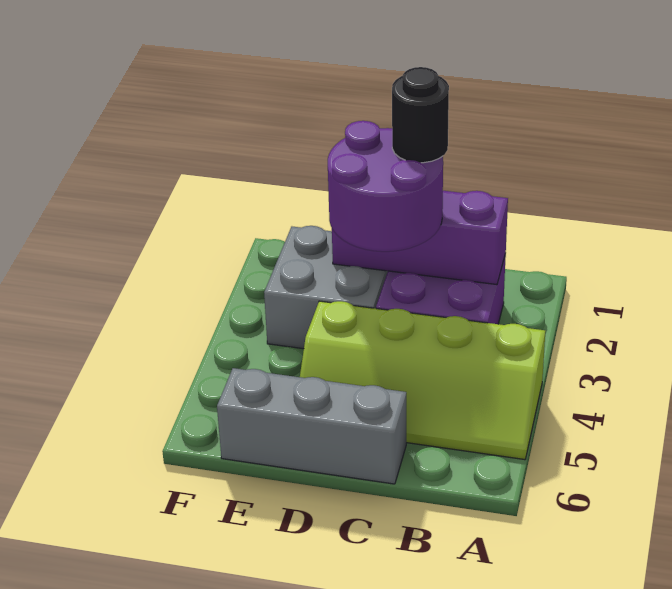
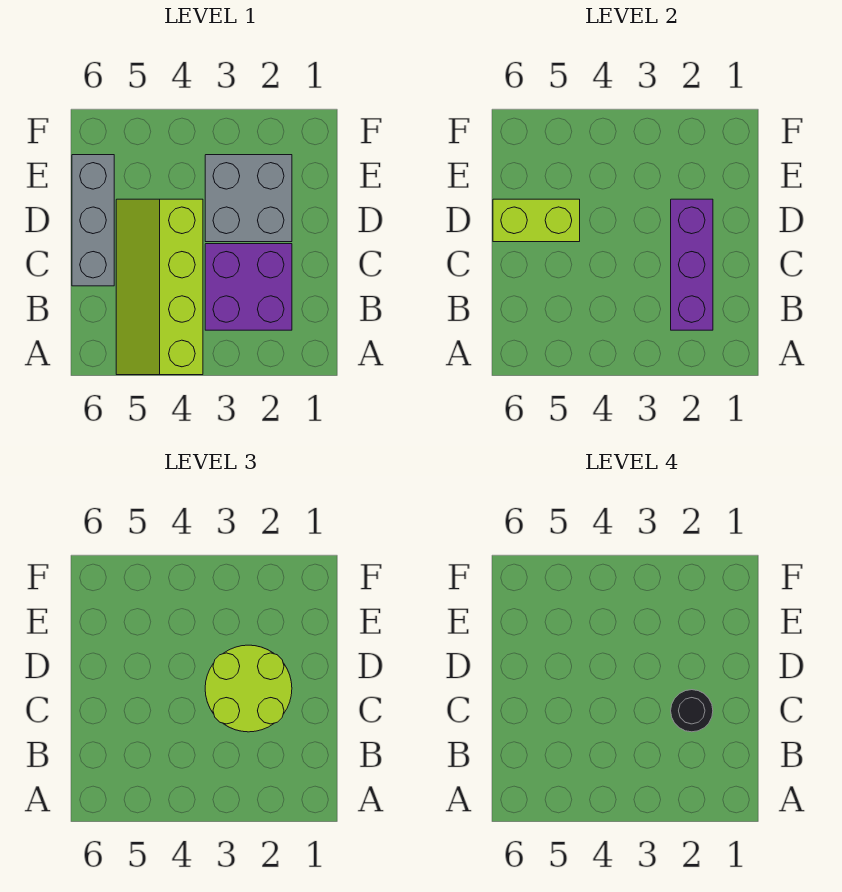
purple 2x2 round brick [328,121,443,252] -> lime 2x2 round brick [205,645,292,732]
none -> lime 1x2 brick [493,199,580,242]

